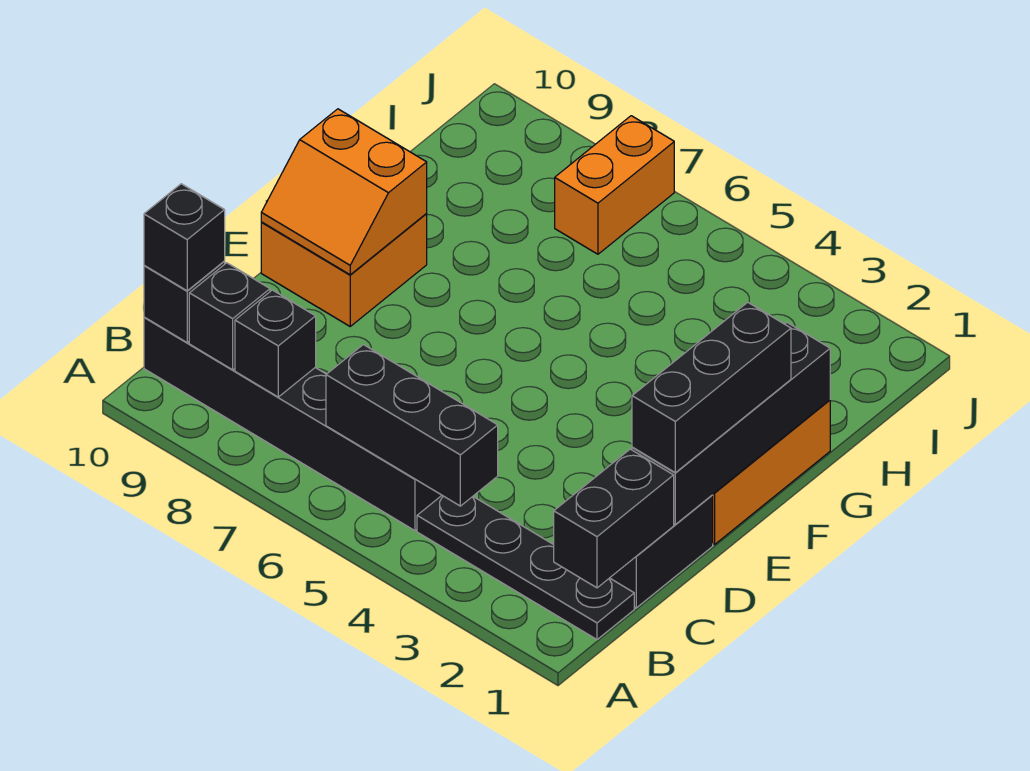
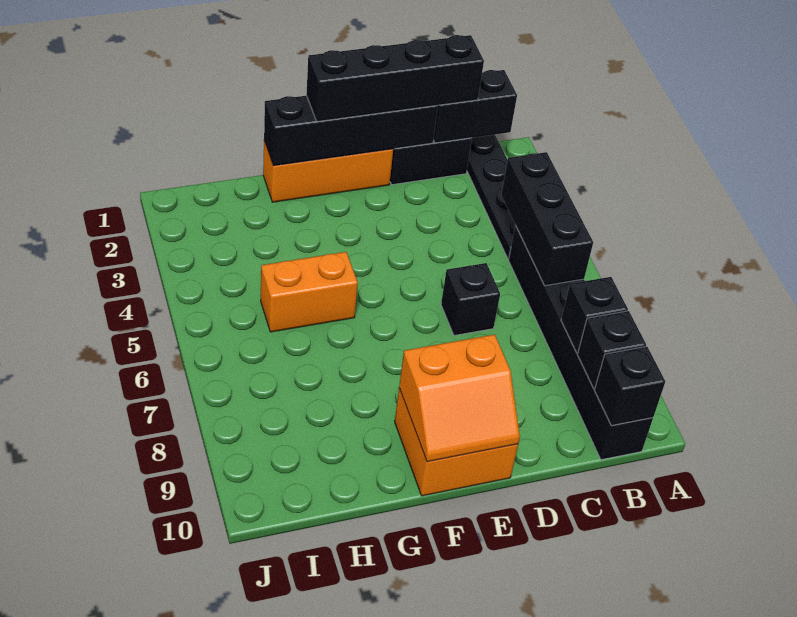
black 1x1 brick [144,184,225,291] -> black 1x1 brick moved to [441,263,500,336]
black 1x3 brick [632,302,791,473] -> black 1x4 brick [306,35,484,122]
orange 2x2 slope [261,109,427,275] -> orange 2x2 slope turned to [399,335,520,462]
orange 1x2 brick [555,116,674,254] -> orange 1x2 brick moved to [261,252,358,332]

